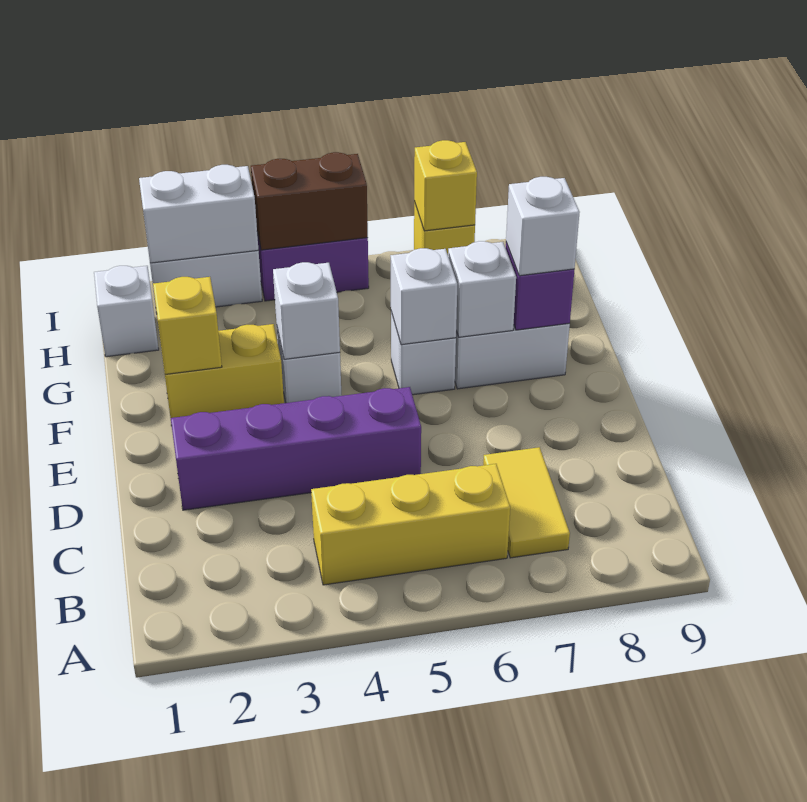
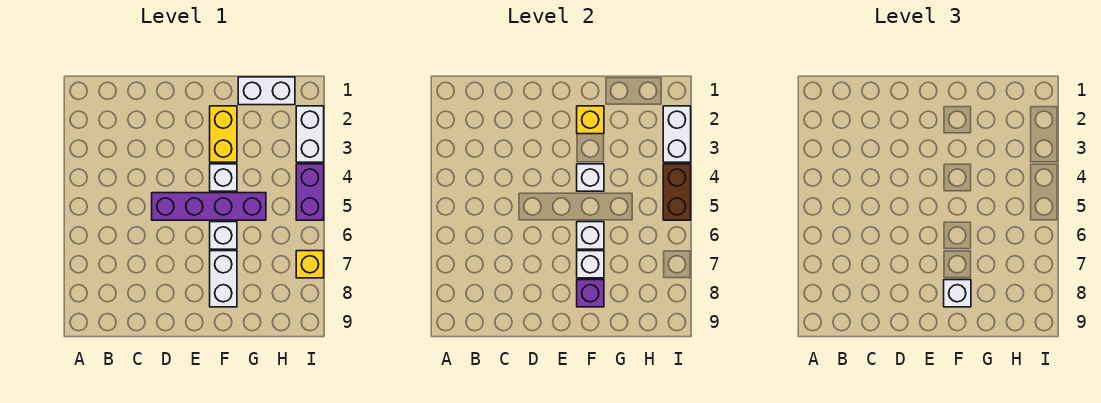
yellow 1x3 brick [311,464,510,585] -> none
yellow 1x2 tile [483,447,570,558] -> none
purple 1x4 brick [171,387,421,510] -> purple 1x4 brick turned to [152,193,266,220]
white 1x1 brick [94,266,159,357] -> white 1x2 brick [238,77,295,105]
yellow 1x1 brick [414,140,477,231] -> none

